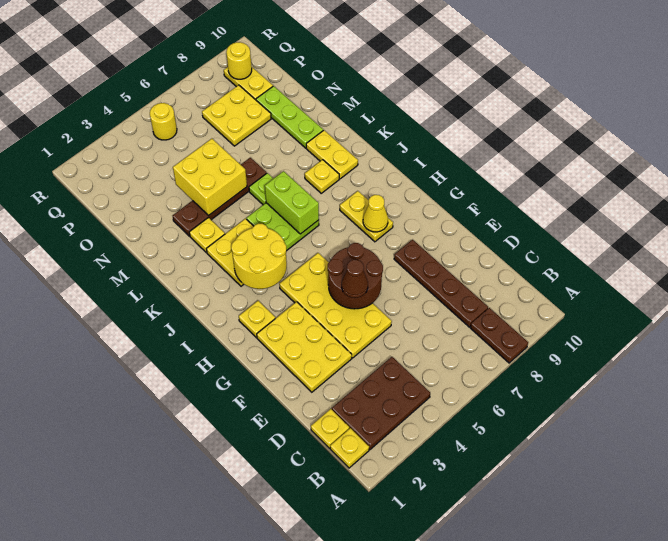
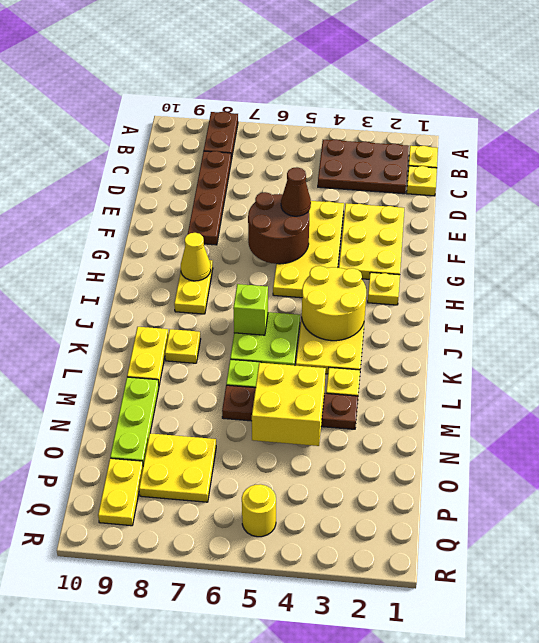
lime 1x2 brick [265,171,319,234] -> lime 1x1 brick [233,284,268,335]
yellow 1x1 round brick [226,42,252,79] -> none

